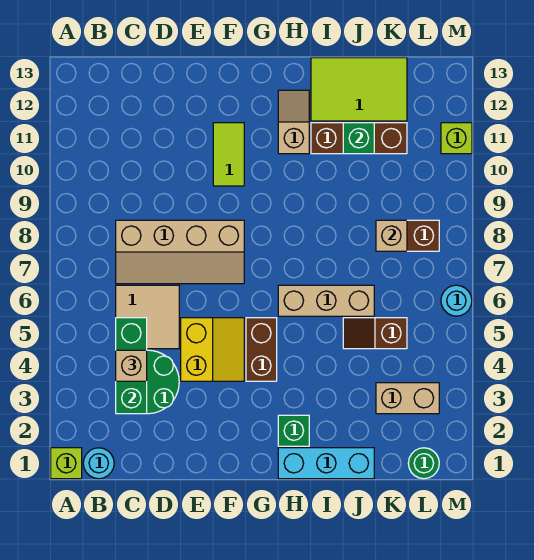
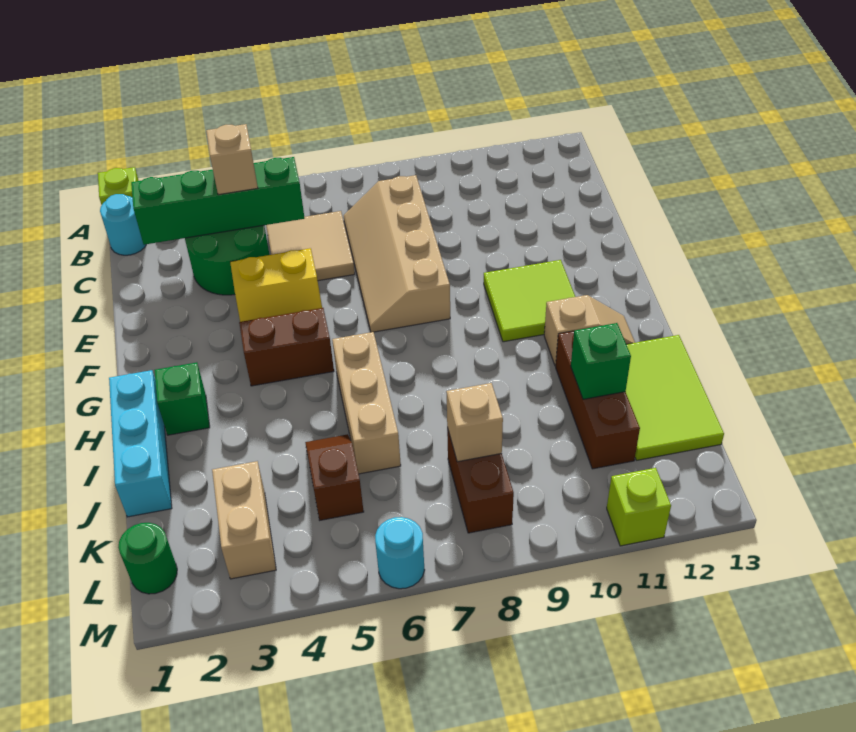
green 1x3 brick [116,318,147,414] -> green 1x4 brick [131,157,304,245]
lime 1x2 tile [213,123,244,186] -> lime 2x2 tile [484,260,575,342]

